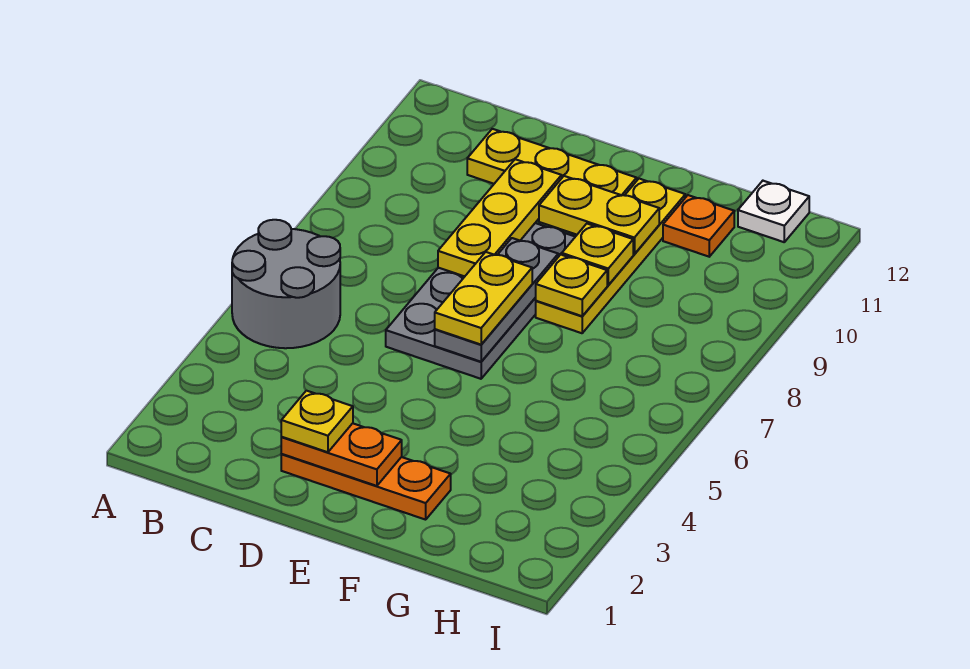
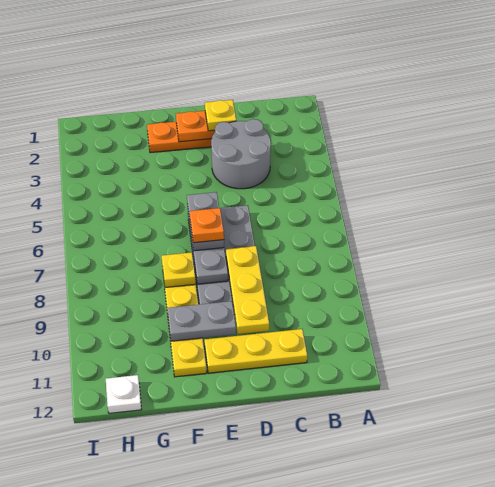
grey 2x2 round brick [232,220,340,348] -> grey 2x2 round brick moved to [211,119,271,189]
yellow 1x2 plate [435,252,532,345] -> grey 1x2 plate [187,192,224,251]
yellow 1x2 plate [539,176,659,254] -> grey 1x2 plate [167,301,236,341]
yellow 1x1 plate [562,224,633,285] -> none
orange 1x1 plate [663,195,734,257] -> orange 1x1 plate moved to [190,208,224,243]

